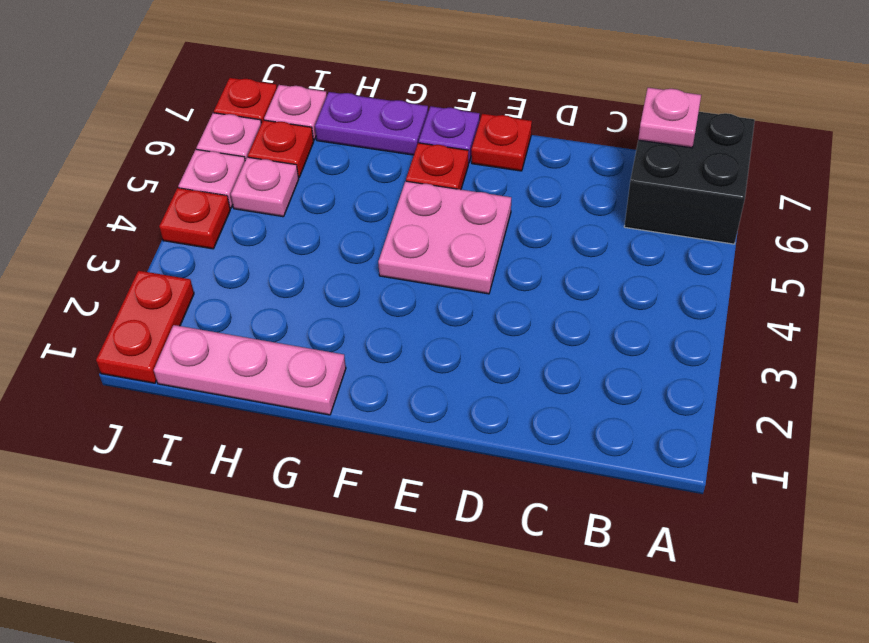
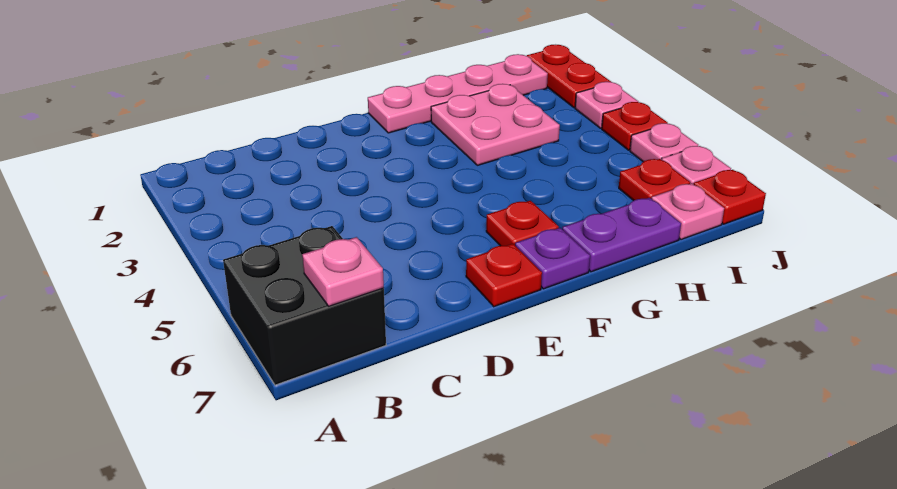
pink 2x2 plate [378,181,511,294] -> pink 2x2 plate moved to [431,84,560,165]
pink 1x3 plate [154,325,346,415] -> pink 1x4 plate [368,54,548,133]
pink 1x1 plate [231,157,299,217] -> pink 1x1 plate moved to [575,82,638,128]

